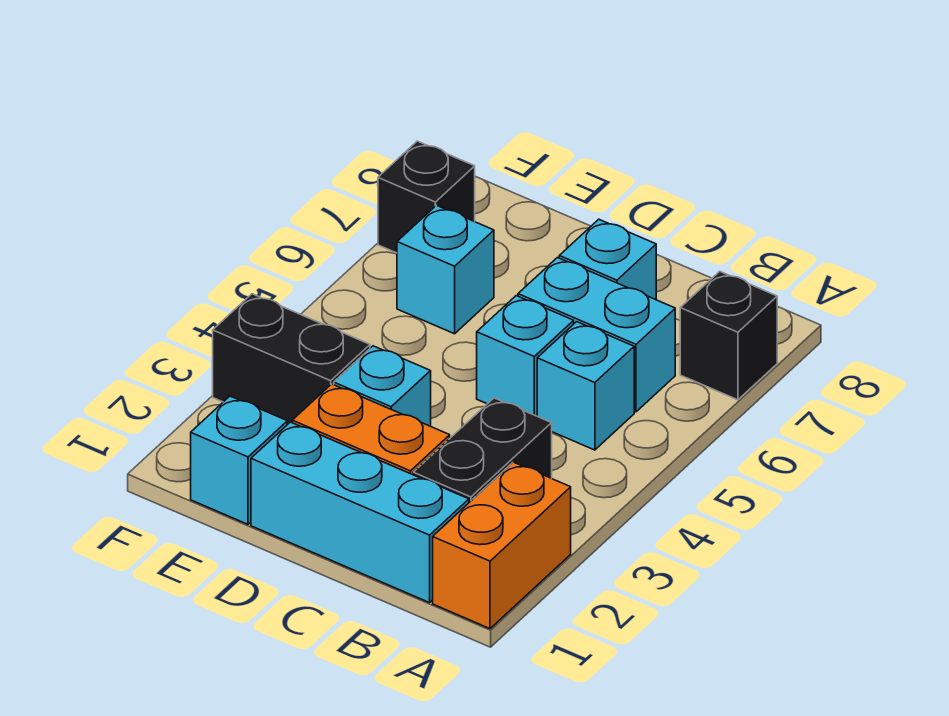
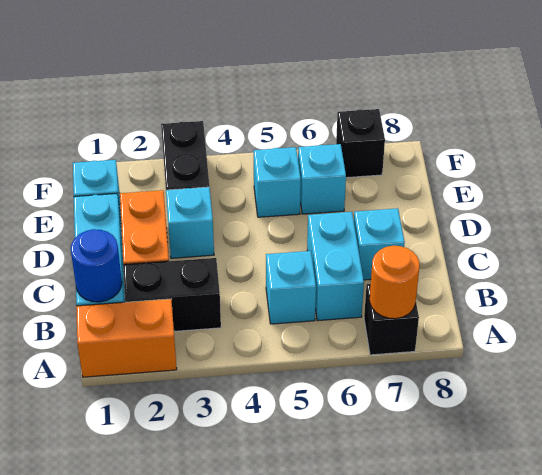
none -> orange 1x1 round brick [370,246,419,319]
none -> blue 1x1 round brick [71,229,122,302]
cyan 1x1 brick [477,296,574,416] -> cyan 1x1 brick moved to [253,147,301,217]

